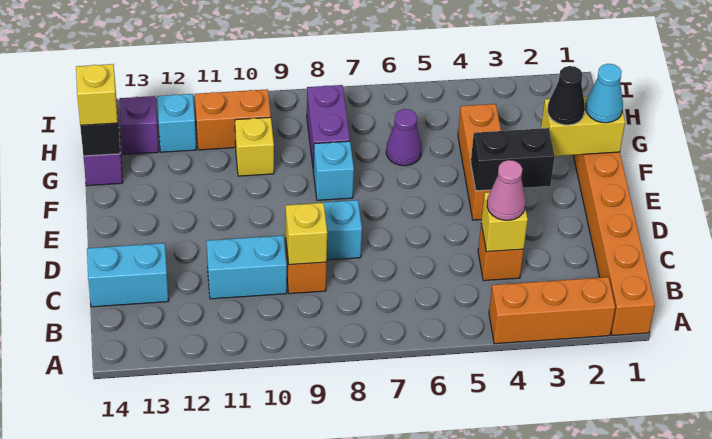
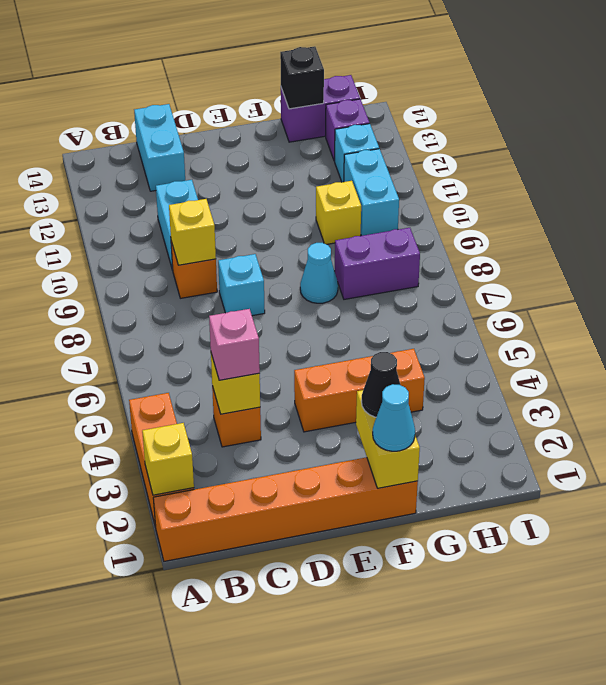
pink 1x1 cone [487,160,526,220] -> pink 1x1 brick [209,309,260,380]
black 1x2 brick [471,128,555,191] -> none
cyan 1x1 brick [313,141,354,200] -> cyan 1x1 cone [300,243,338,303]
purple 1x1 cone [386,109,422,166] -> none
yellow 1x1 brick [76,64,118,125] -> yellow 1x1 brick moved to [142,423,194,495]
orange 1x2 brick [195,89,271,150] -> cyan 1x2 brick [344,149,399,236]

